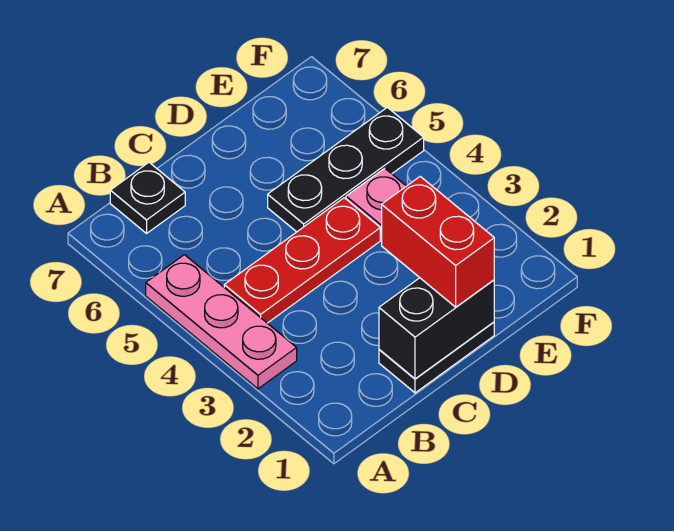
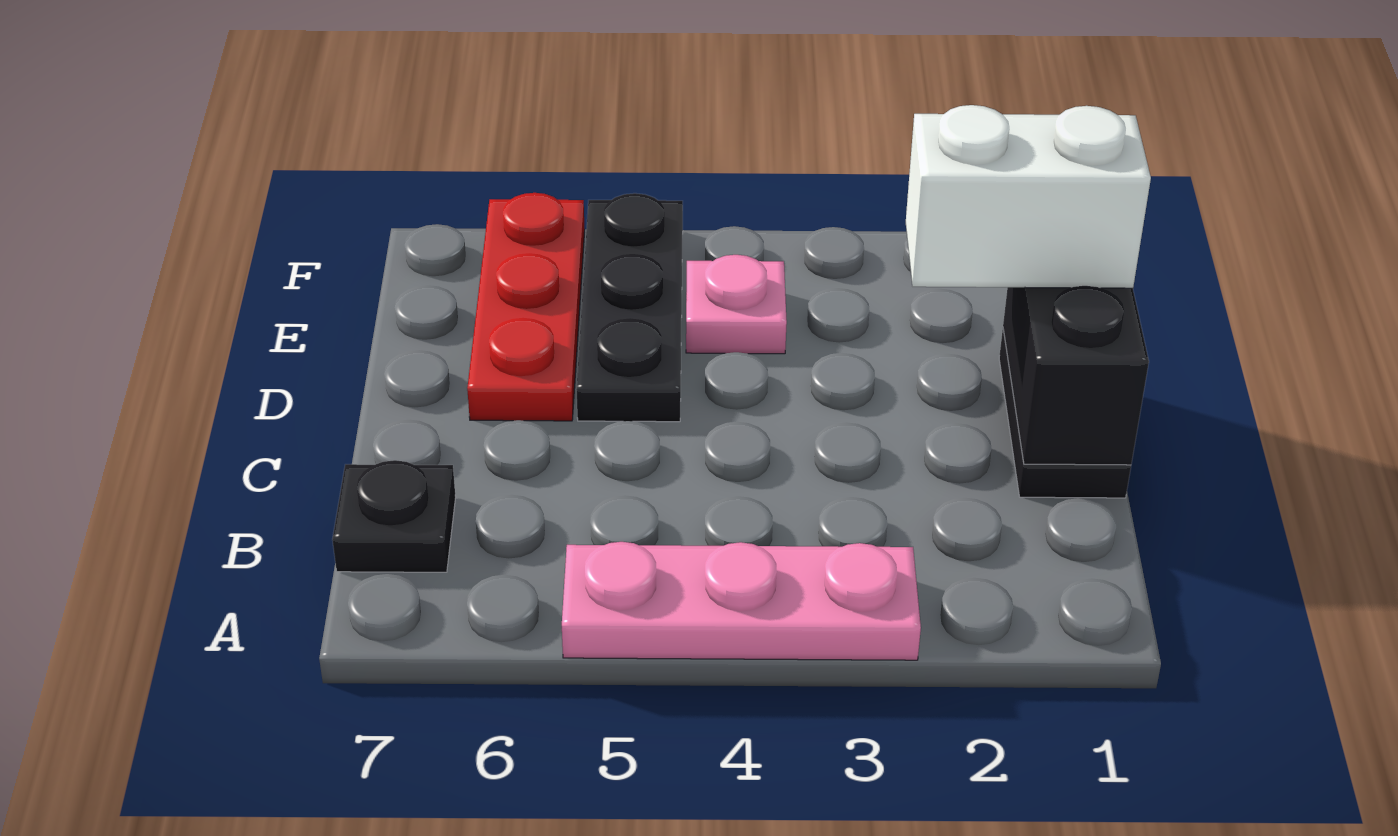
red 1x3 plate [224,198,380,323] -> red 1x3 plate moved to [467,193,585,421]
red 1x2 brick [382,177,494,307] -> white 1x2 brick [906,105,1151,288]

